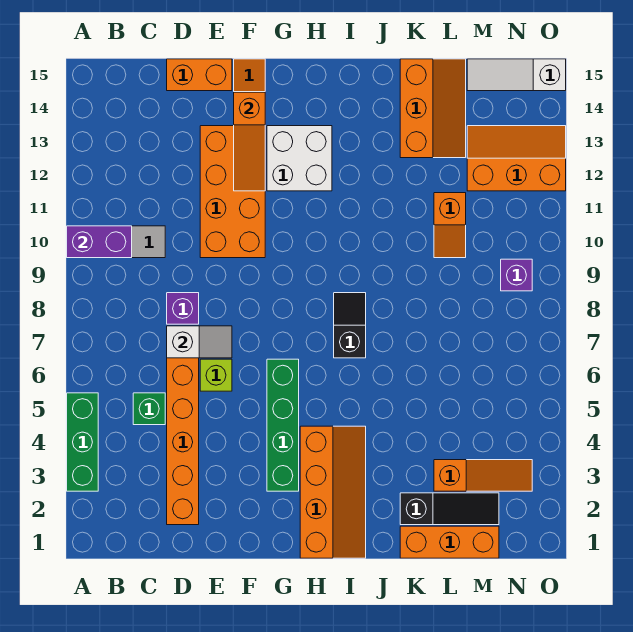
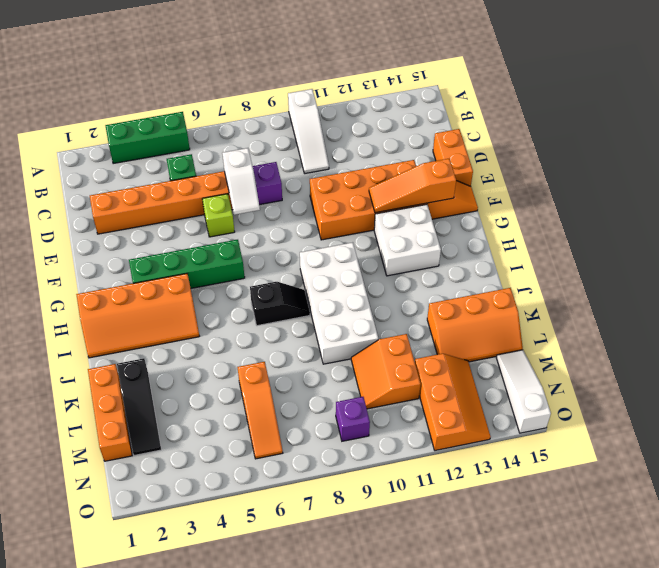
purple 1x2 brick [67,226,132,258] -> none
none -> white 2x4 brick [300,242,378,364]
orange 1x3 slope [434,460,532,491] -> orange 1x3 slope moved to [237,362,283,459]
orange 1x2 slope [434,193,466,258] -> orange 2x2 slope [351,334,421,409]

